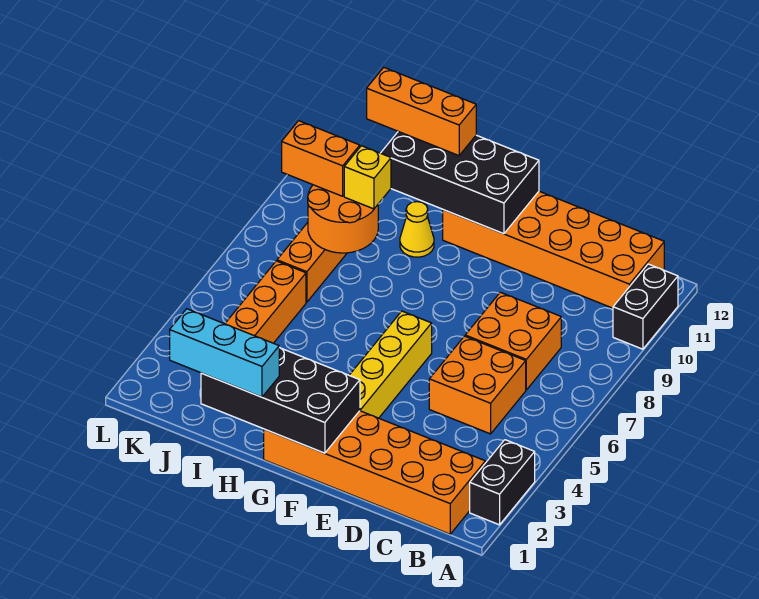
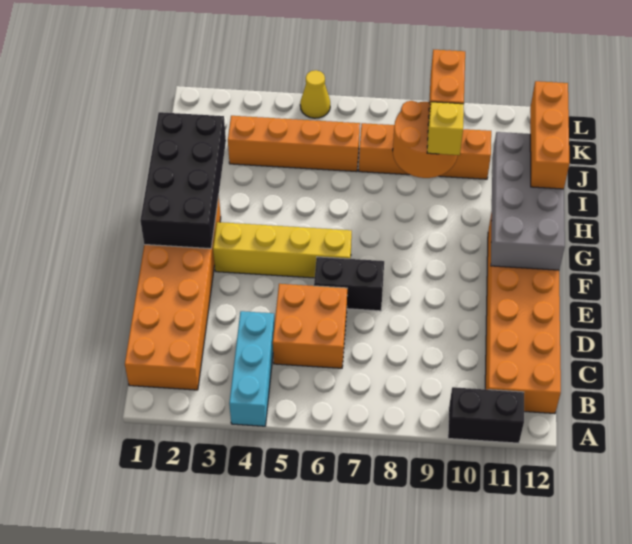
black 1x2 brick [470,440,535,525] -> black 1x2 brick moved to [314,257,384,311]
orange 2x2 brick [465,292,561,390] -> none
black 2x4 brick [381,132,539,234] -> grey 2x4 brick [491,132,565,270]
cyan 1x3 brick [170,309,279,397] -> cyan 1x3 brick moved to [229,311,275,426]
yellow 1x1 cone [400,202,434,257] -> yellow 1x1 cone moved to [300,70,330,118]

